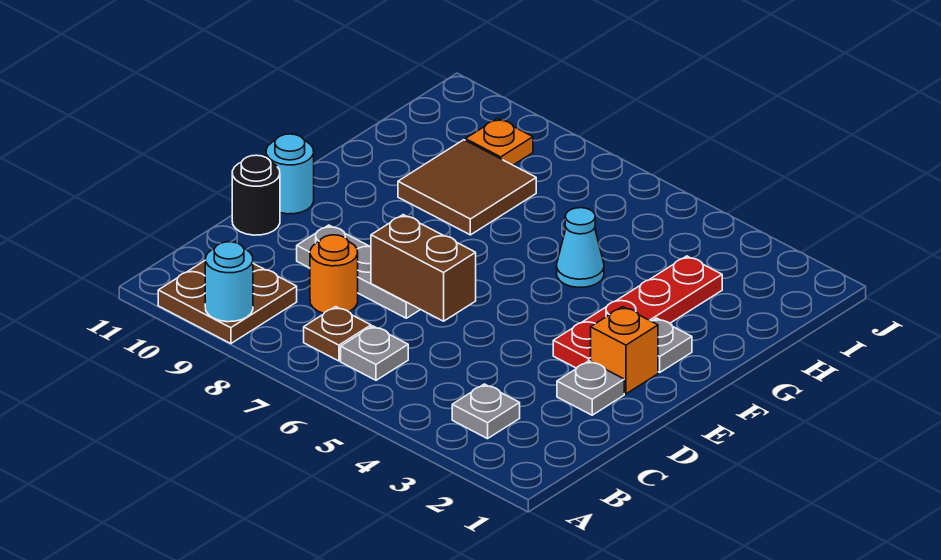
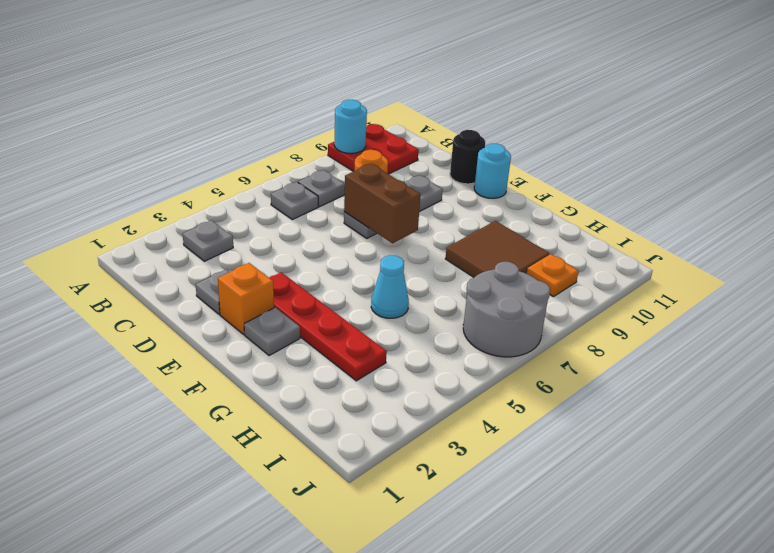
brown 2x2 plate [158,261,297,344] -> red 2x2 plate [328,124,419,174]
brown 1x1 plate [304,307,371,361] -> grey 1x1 plate [298,170,345,207]
brown 1x2 brick [371,215,476,321] -> brown 1x2 brick turned to [344,164,421,243]
none -> grey 2x2 round brick [463,262,550,357]

